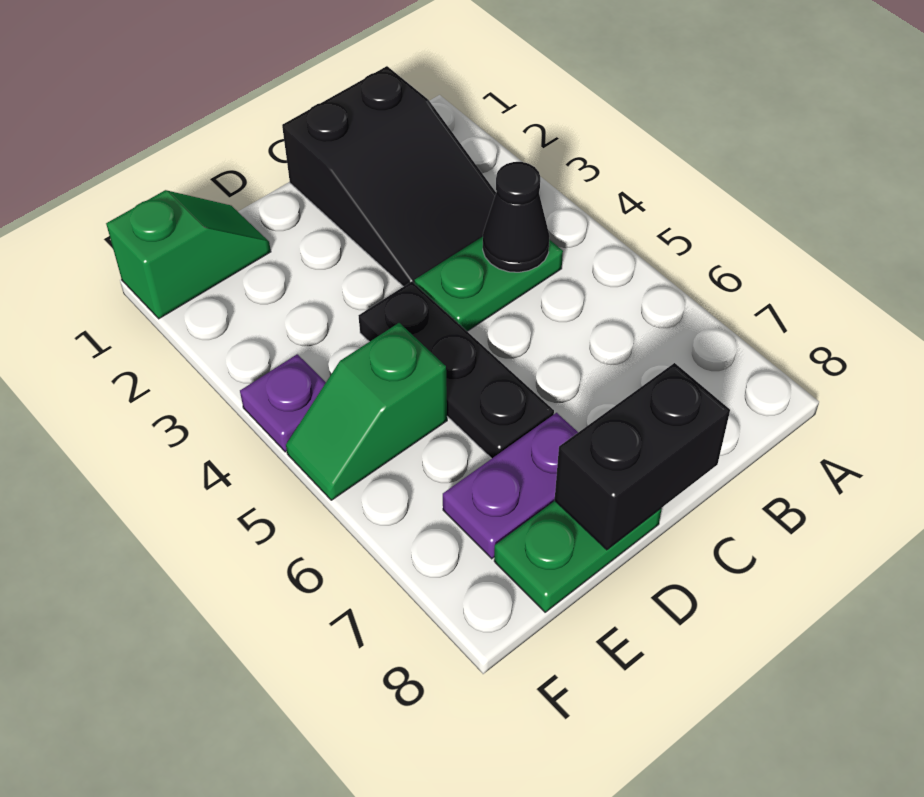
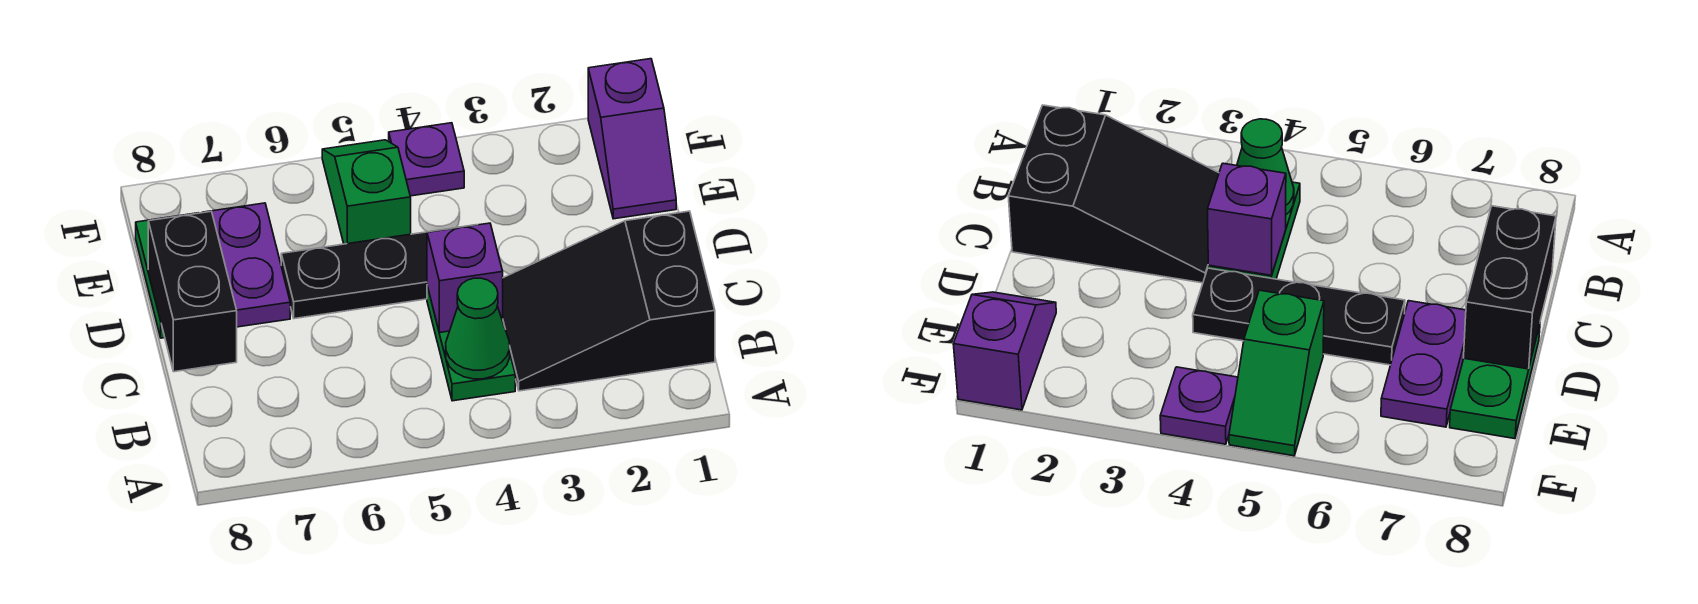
black 1x1 cone [483,162,550,272] -> green 1x1 cone [446,278,510,379]
none -> purple 1x1 brick [427,223,503,333]
green 1x2 slope [106,190,271,319] -> purple 1x2 slope [588,59,676,219]

